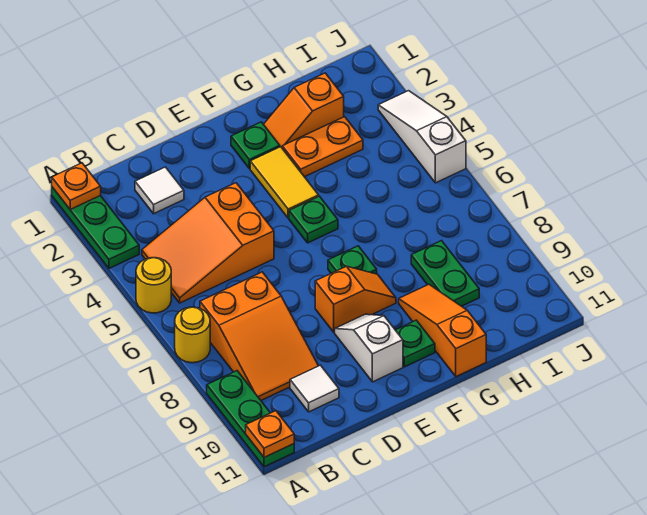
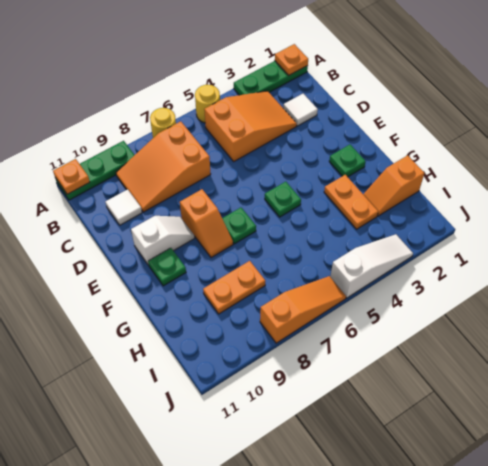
orange 2x3 slope [142,183,274,303] -> orange 2x3 slope turned to [204,91,297,161]
yellow 1x2 tile [250,147,319,218] -> none
orange 1x2 slope [263,73,344,148] -> orange 1x2 slope turned to [363,155,424,216]
orange 1x3 slope [399,284,486,377] -> orange 1x3 slope moved to [260,276,346,343]
green 1x2 plate [411,241,479,306] -> orange 1x2 plate [203,261,265,314]

